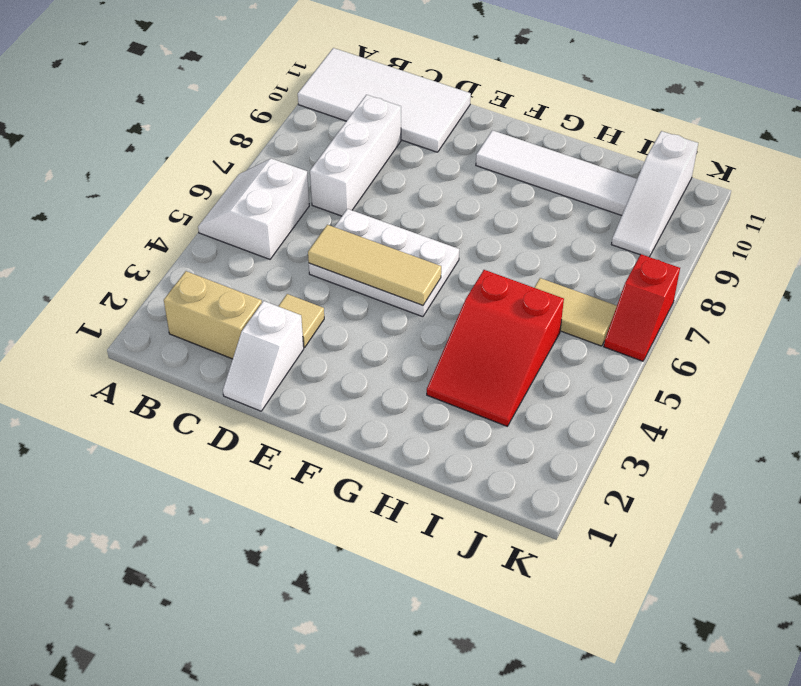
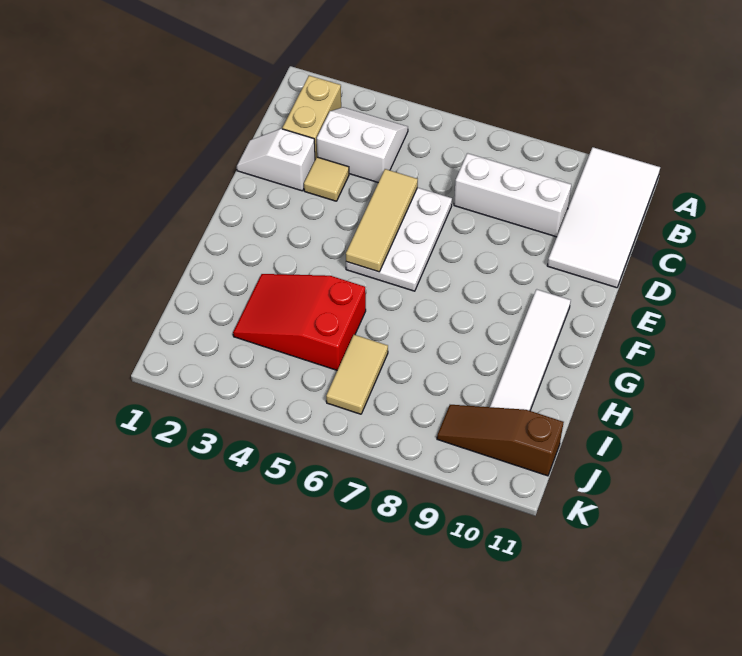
white 2x2 slope [198,159,309,259] -> white 2x2 slope moved to [317,107,408,183]
white 1x3 slope [612,131,698,257] -> brown 1x3 slope [437,405,564,476]
red 1x2 slope [604,254,680,361] -> none

